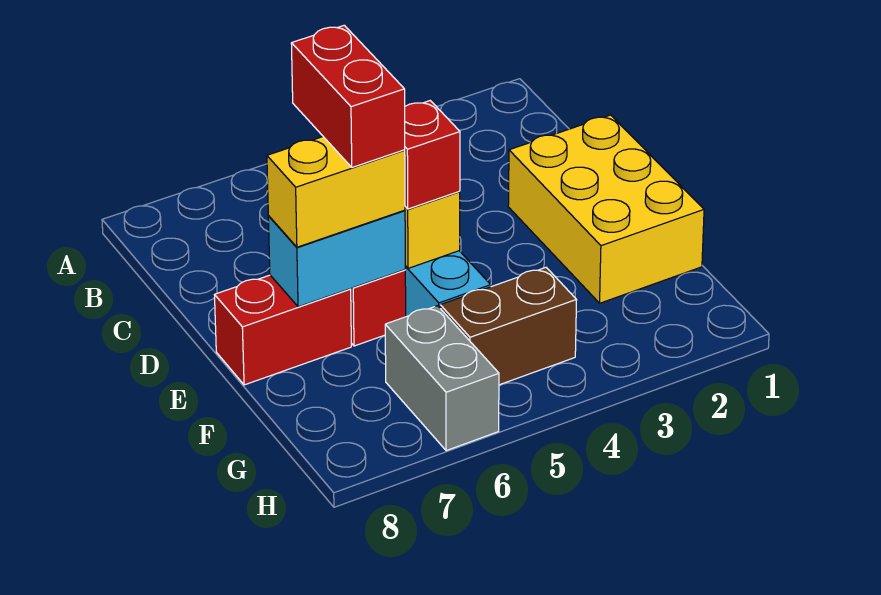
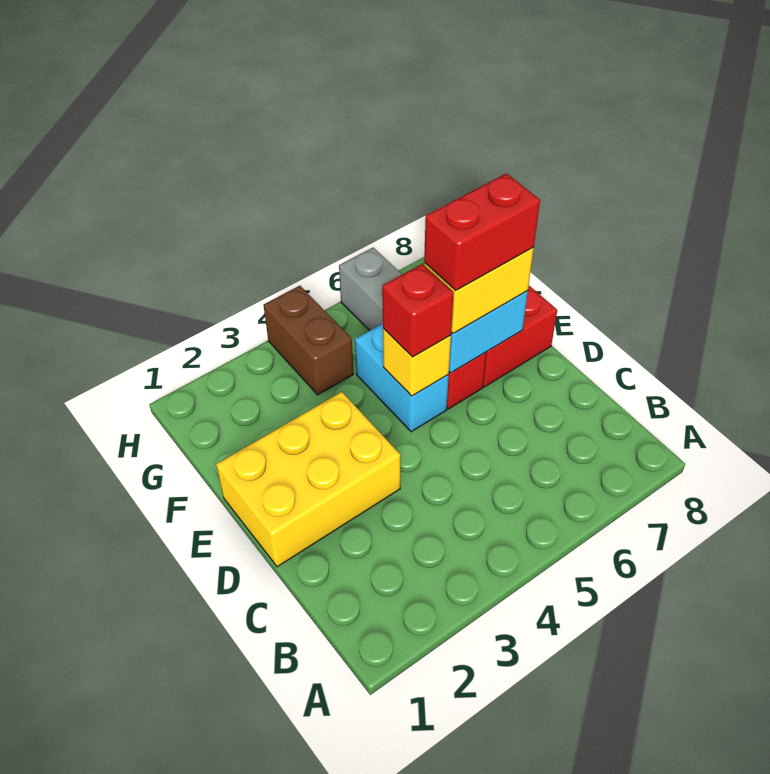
yellow 2x3 brick [508,115,704,303] -> yellow 2x3 brick turned to [216,392,400,567]
red 1x2 brick [291,25,405,167] -> red 1x2 brick turned to [424,174,540,291]
brown 1x2 brick [440,267,577,385] -> brown 1x2 brick turned to [263,286,353,395]

